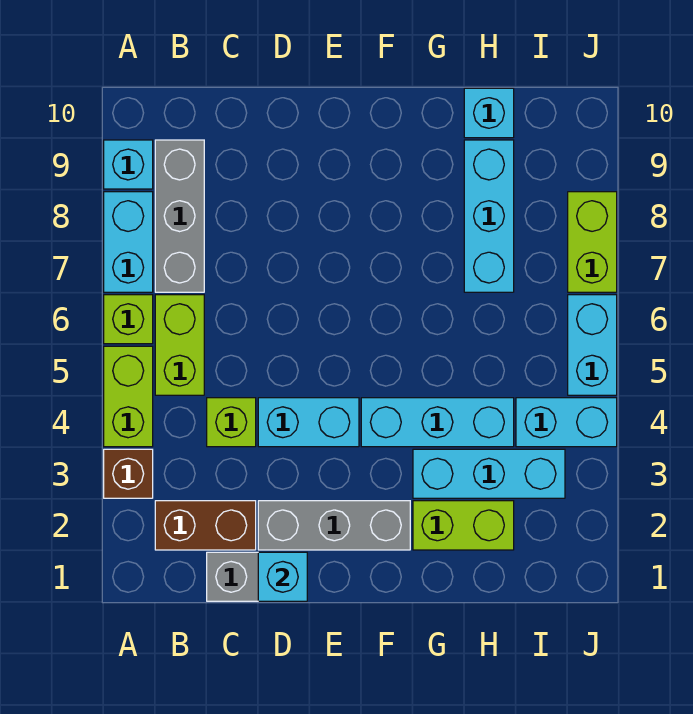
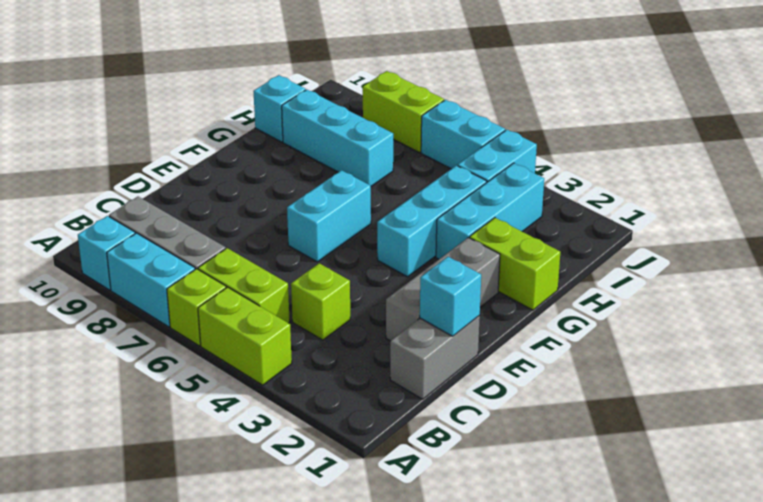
brown 1x1 brick [104,449,153,498] -> none
brown 1x2 brick [155,501,256,550] -> none
cyan 1x2 brick [258,398,359,447] -> cyan 1x2 brick moved to [287,170,371,262]
lime 1x2 brick [413,501,514,550] -> lime 1x2 brick turned to [470,218,560,310]

